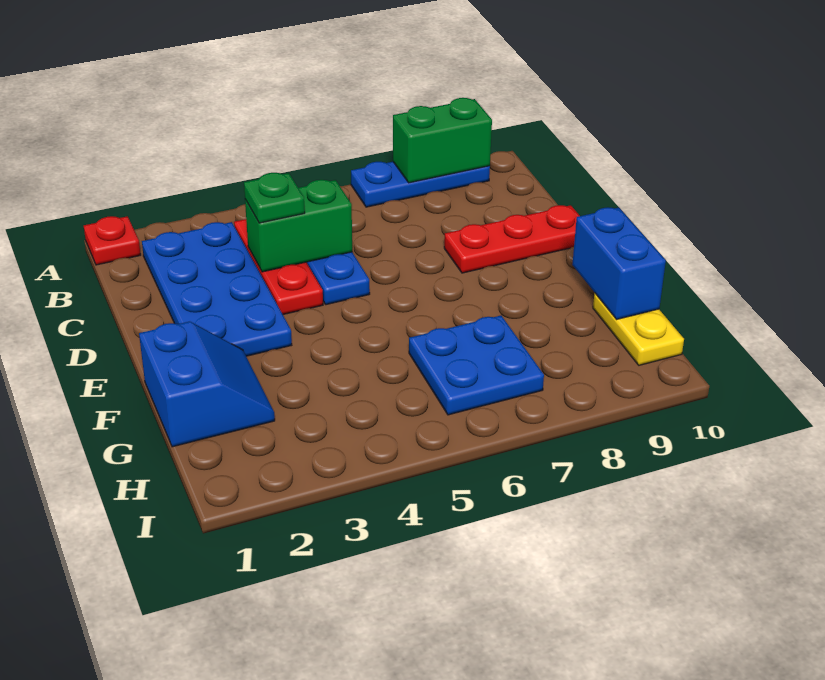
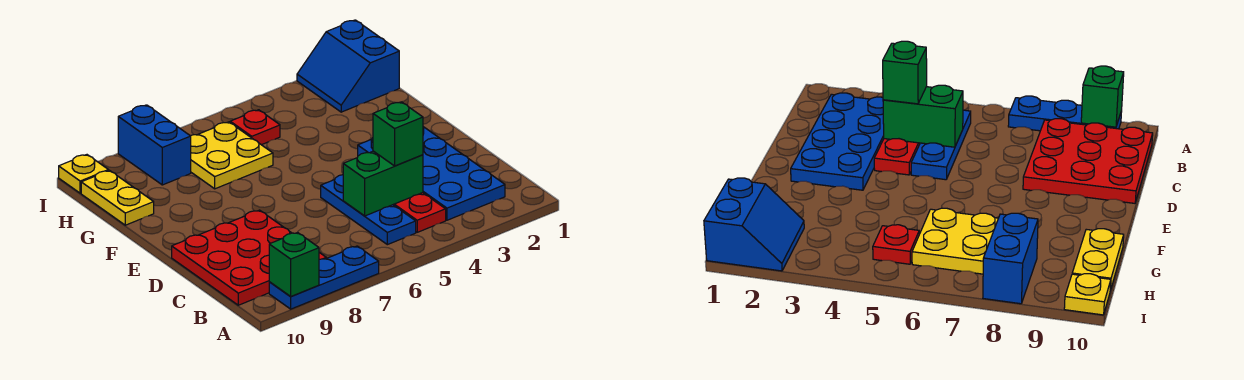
red 1x1 plate [84,216,141,265] -> red 1x1 plate moved to [230,110,280,145]
green 1x2 brick [393,98,492,183] -> green 1x1 brick [269,233,319,297]
green 1x1 plate [244,173,305,223] -> green 1x1 brick [373,102,423,166]
red 1x3 plate [444,205,580,273] -> red 3x3 plate [172,210,326,305]
blue 2x2 slope [139,322,275,447] -> blue 2x2 slope moved to [297,20,399,112]
blue 1x2 brick [572,207,666,320] -> blue 1x2 brick moved to [118,105,191,185]
blue 2x2 plate [409,316,544,415] -> yellow 2x2 plate [190,122,273,189]
none -> yellow 1x1 plate [59,155,109,193]

